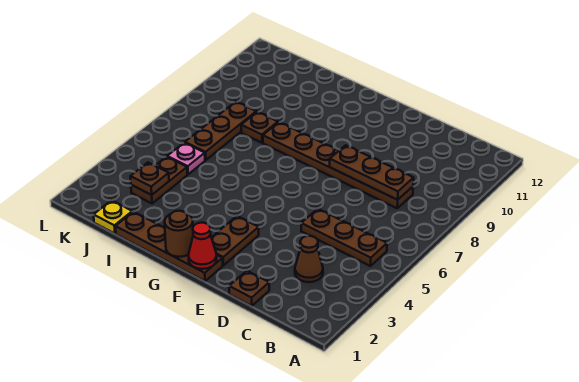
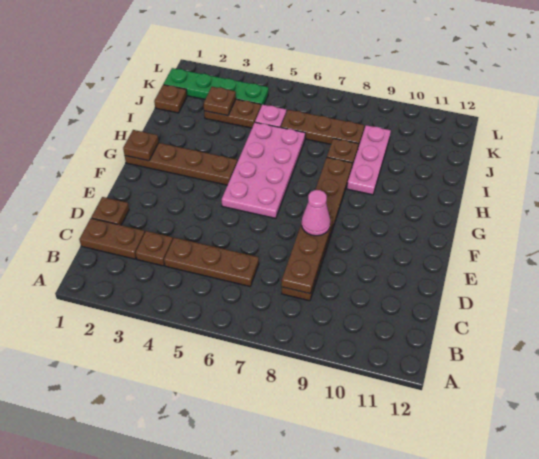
brown 1x3 plate [301,209,387,266] -> brown 1x3 plate turned to [164,238,259,286]
brown 1x1 cone [295,236,323,282] -> brown 1x1 plate [136,231,173,266]
none -> pink 1x1 cone [302,190,330,236]
brown 1x4 plate [116,212,223,281] -> brown 1x4 plate turned to [125,143,237,185]
red 1x1 cone [188,223,217,269] -> none
brown 1x2 plate [211,216,259,265] -> brown 1x2 plate moved to [79,218,145,259]
none -> pink 2x4 plate [222,122,305,218]
brown 1x1 round brick [165,211,193,257] -> brown 1x1 plate [123,130,159,161]
none -> pink 1x3 plate [347,125,391,195]
yellow 1x1 plate [94,200,132,234] -> brown 1x1 plate [154,85,187,113]
none -> green 1x4 plate [164,68,268,106]

